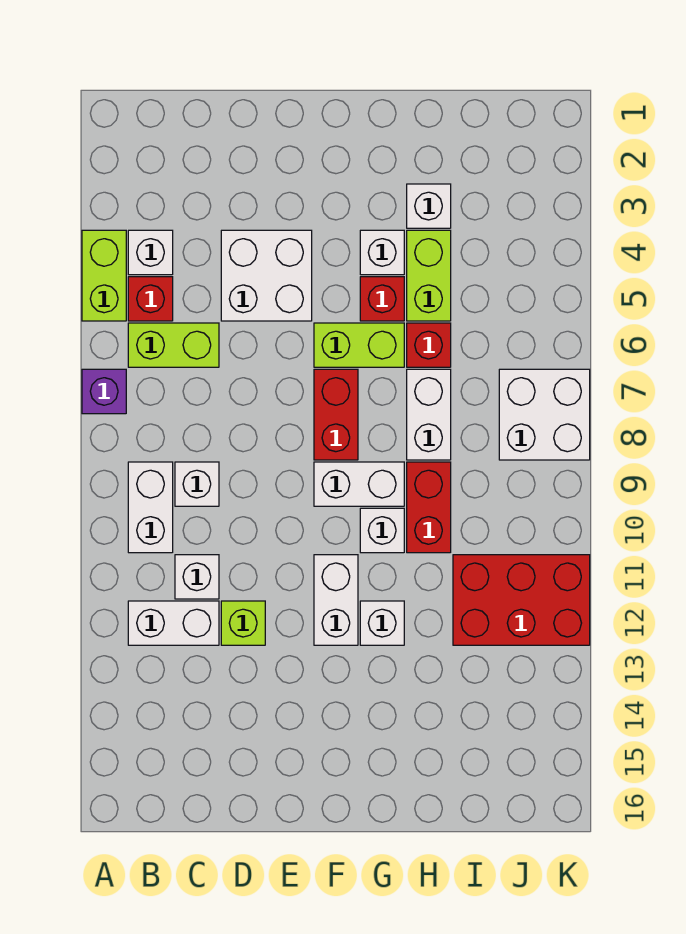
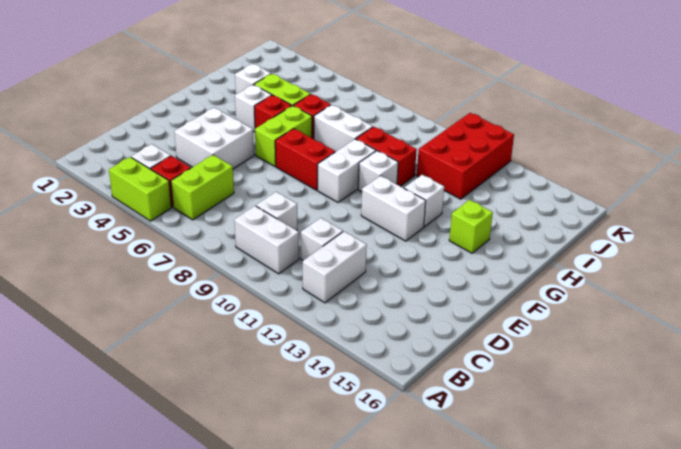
purple 1x1 brick [82,369,126,414] -> none
lime 1x1 brick [221,601,265,645] -> lime 1x1 brick moved to [449,200,493,253]
white 2x2 brick [499,369,590,460] -> none

